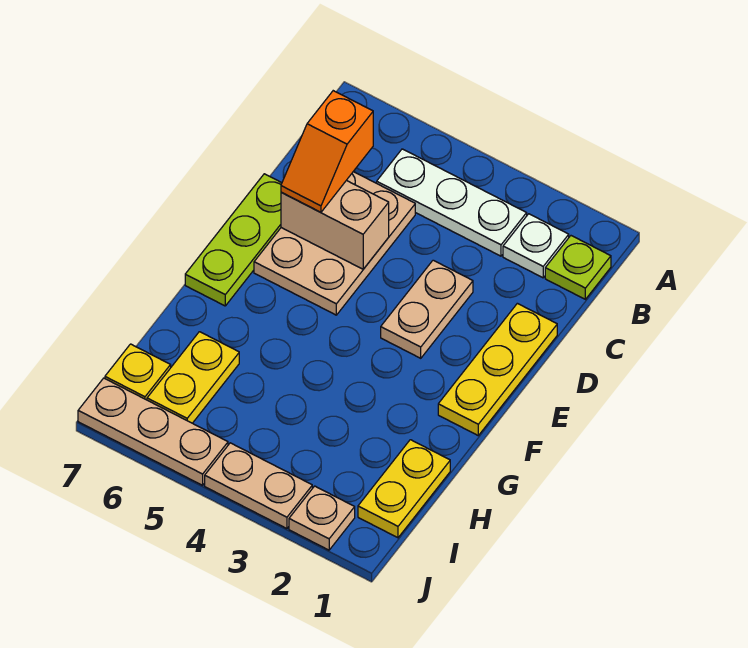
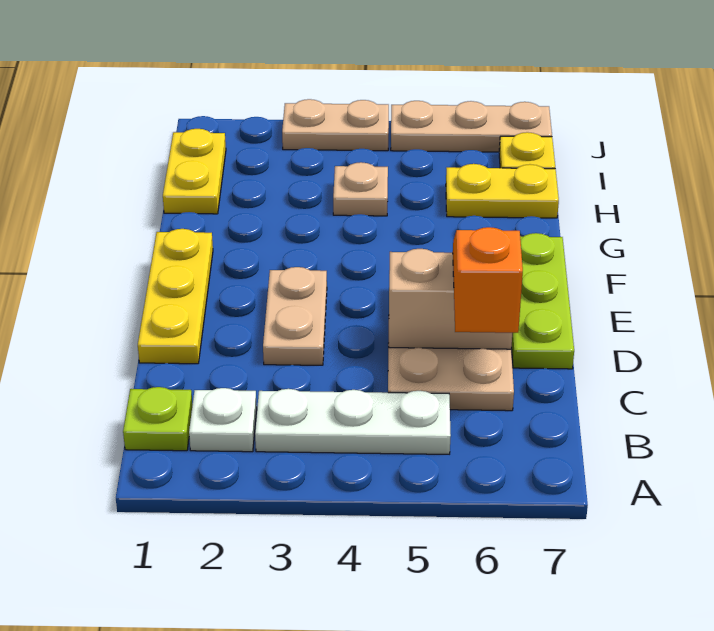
yellow 1x2 plate [147,332,239,423] -> yellow 1x2 plate turned to [446,164,559,218]
tan 1x1 plate [289,486,355,550] -> tan 1x1 plate moved to [333,162,388,216]

